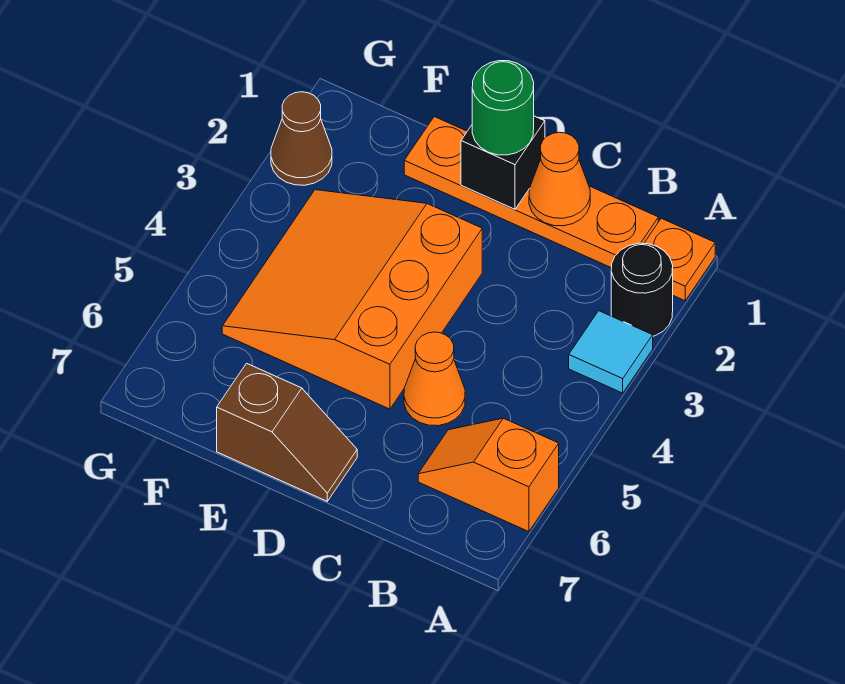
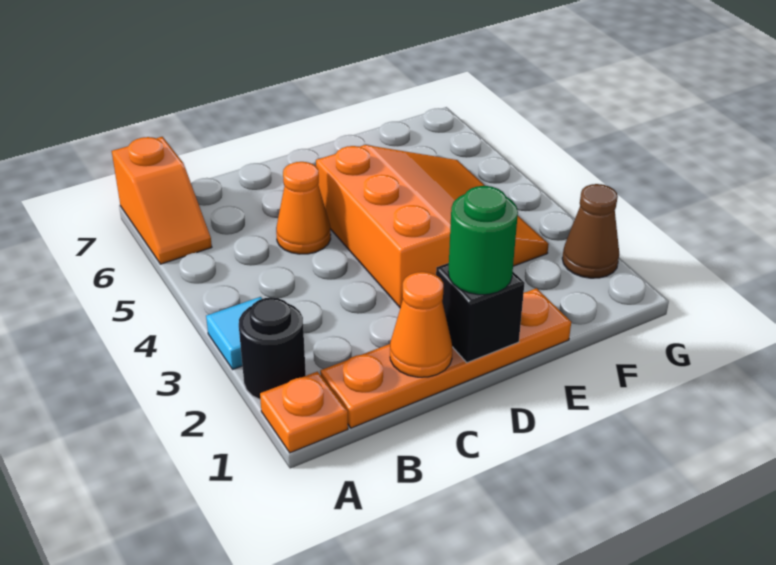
orange 1x2 slope [418,418,559,532] -> orange 1x2 slope turned to [112,137,212,264]
brown 1x2 slope [217,363,357,501] -> none

